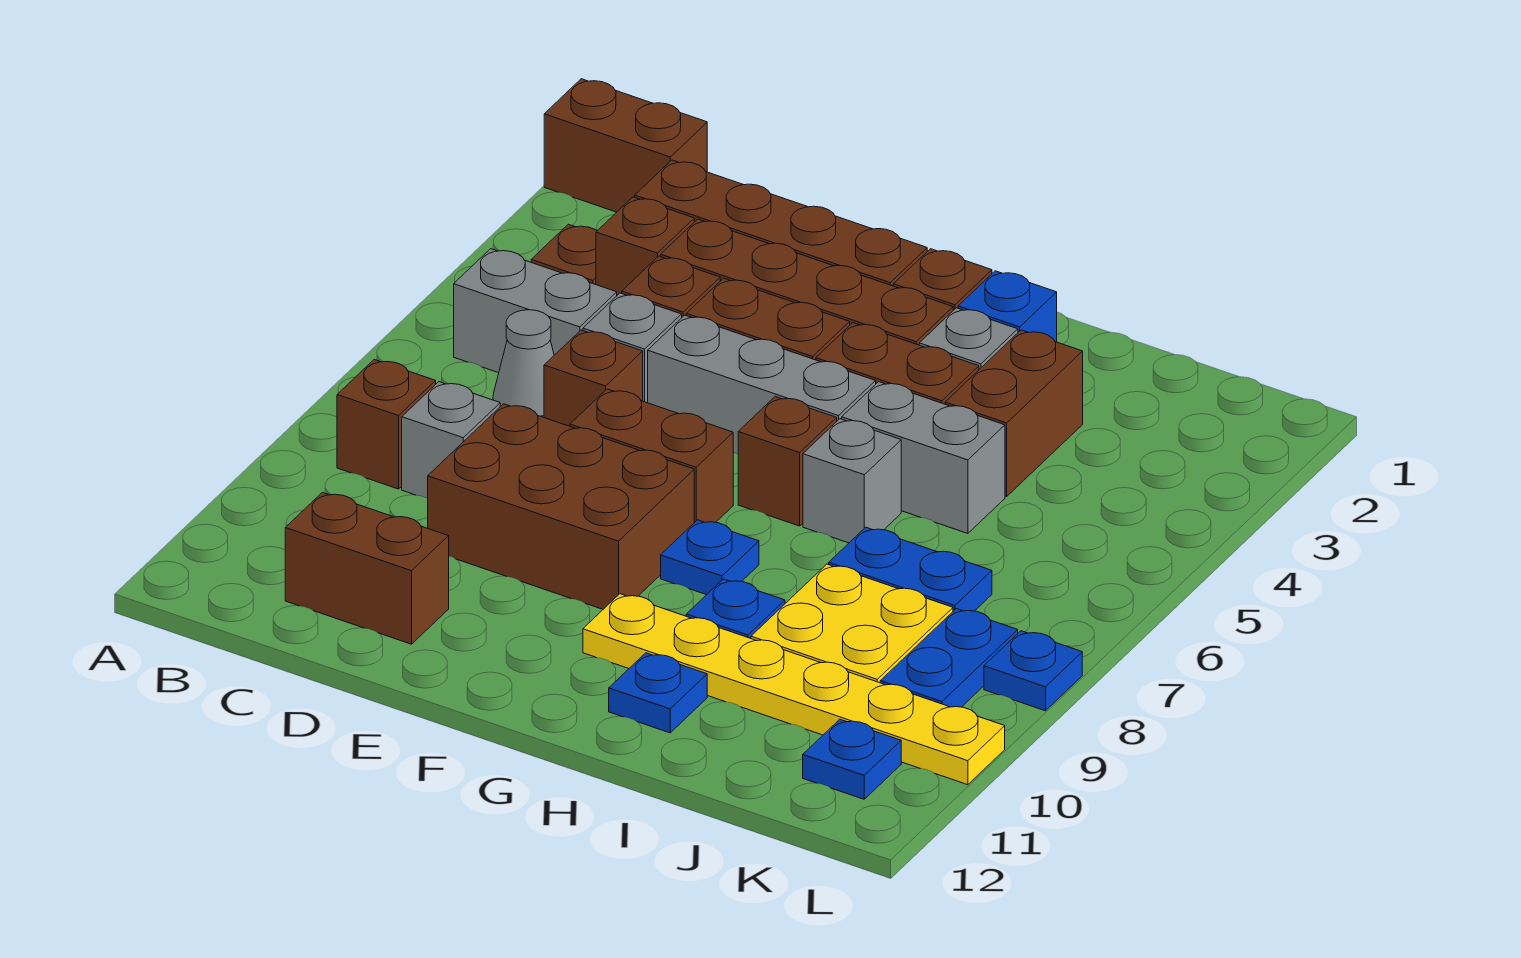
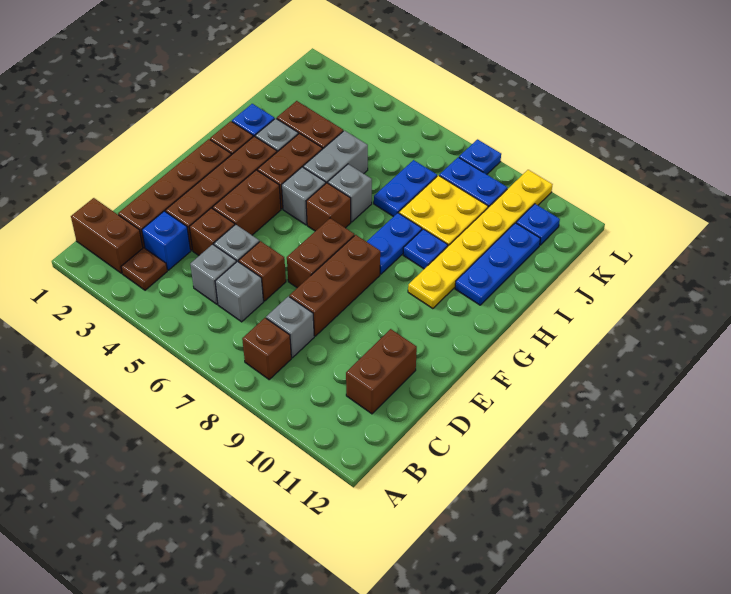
brown 1x2 brick [544,79,707,212] -> brown 1x2 brick turned to [71,198,143,273]
grey 1x2 brick [454,249,617,373] -> grey 1x1 brick [190,244,236,304]
brown 1x1 brick [596,197,694,295] -> blue 1x1 brick [142,211,190,270]
grey 1x1 cone [493,310,554,417] -> grey 1x1 brick [215,261,263,322]
brown 2x3 brick [428,404,694,609] -> brown 1x3 brick [289,235,380,336]
grey 1x3 brick [648,315,876,454] -> grey 1x1 brick [282,167,326,225]
blue 1x1 plate [661,520,759,595] -> blue 1x2 plate [367,213,422,274]
blue 1x1 plate [609,653,707,733] -> blue 1x3 plate [455,223,540,305]

